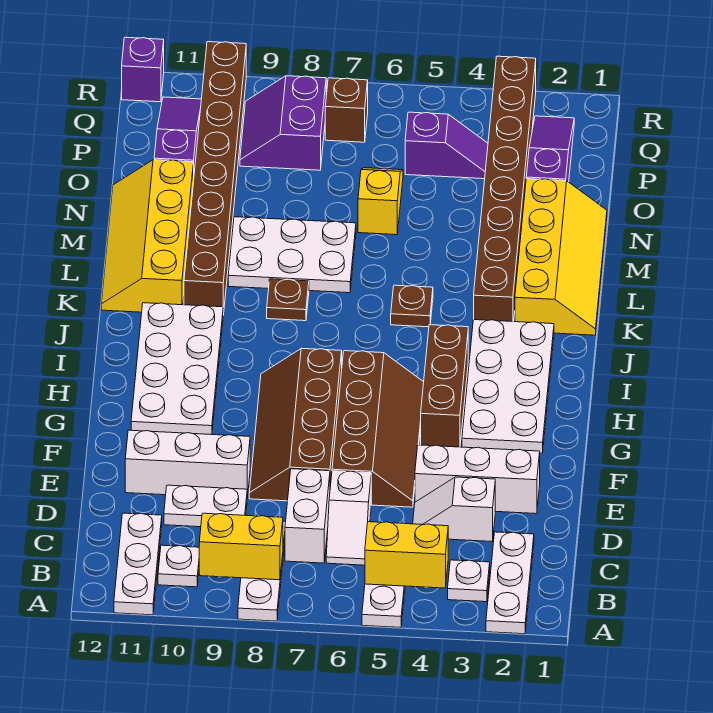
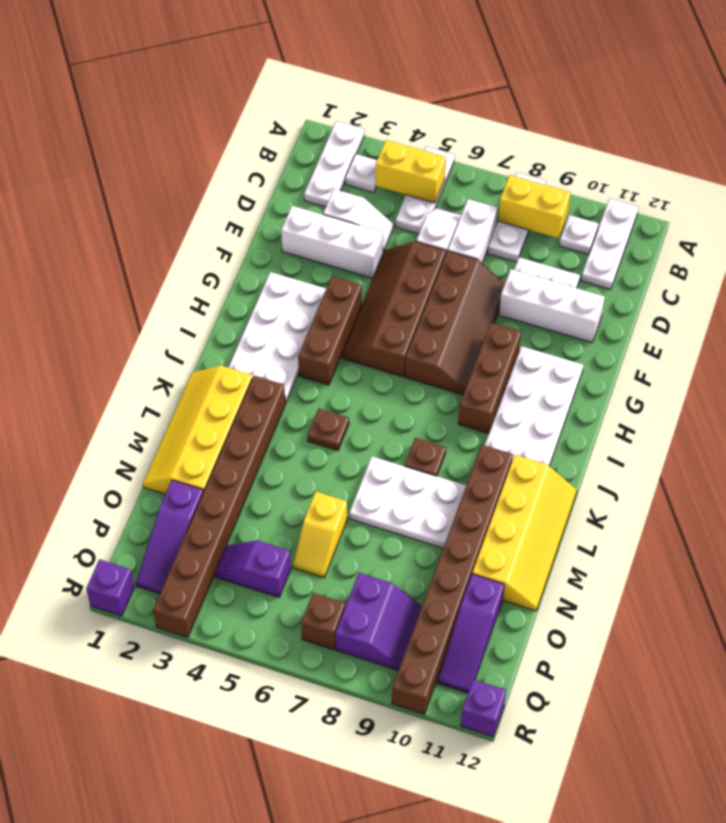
none -> brown 1x3 brick [458,323,521,434]
none -> purple 1x1 brick [86,559,134,616]

